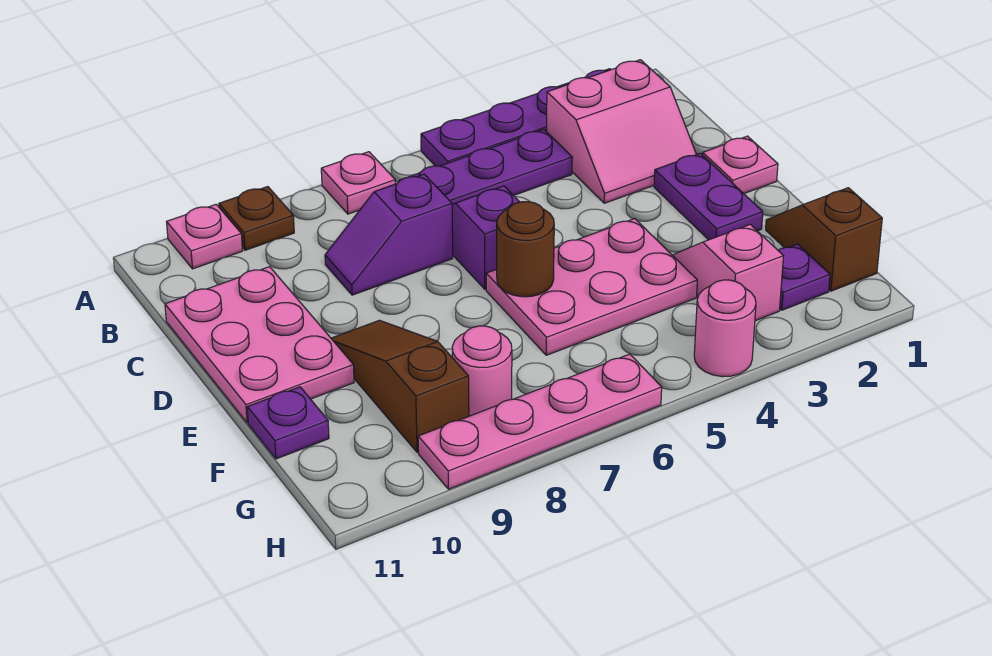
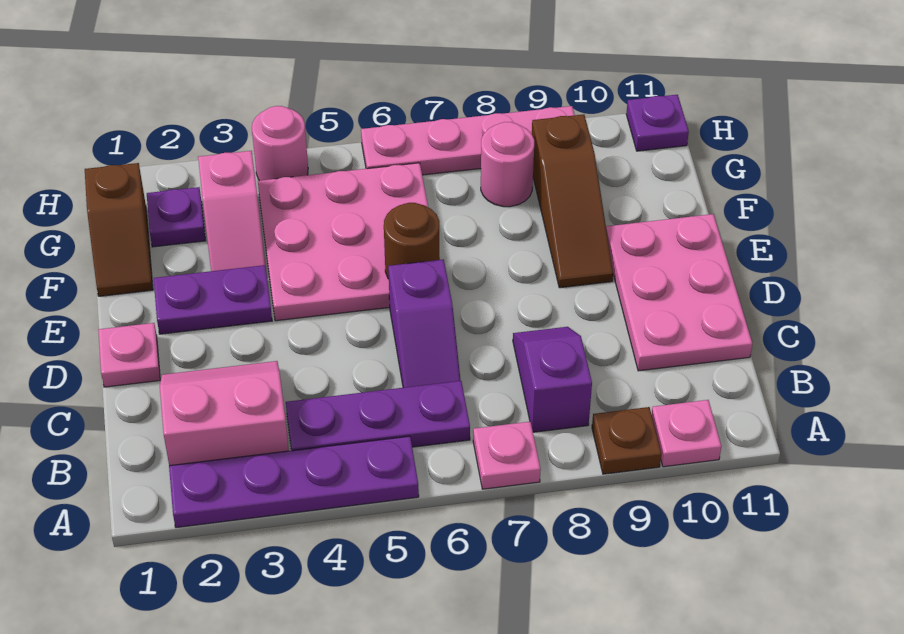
purple 1x2 slope [325,174,453,295] -> purple 1x2 slope turned to [513,327,592,432]
purple 1x2 plate [654,153,763,240] -> purple 1x2 plate turned to [154,265,272,334]
pink 2x3 plate [486,219,697,355] -> pink 3x3 plate [258,163,428,321]
purple 1x1 plate [247,387,329,459] -> purple 1x1 plate moved to [626,95,689,151]

